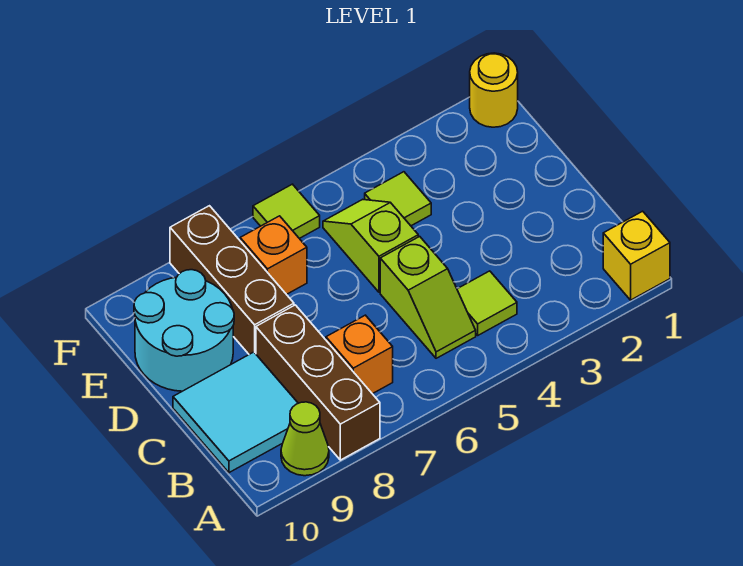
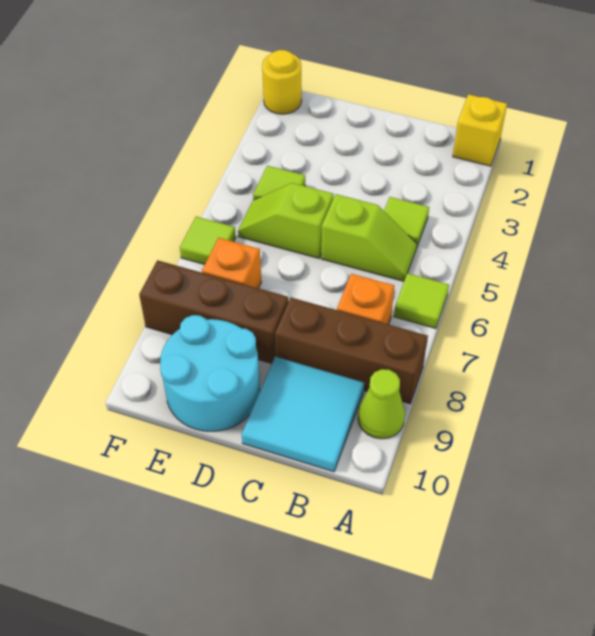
none -> lime 1x1 tile [394,273,449,328]

